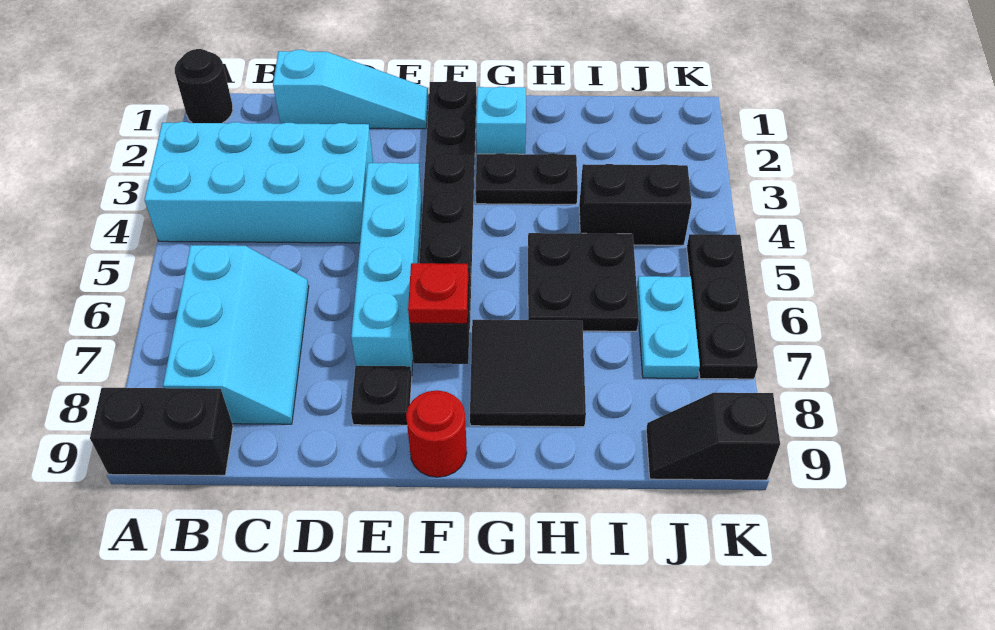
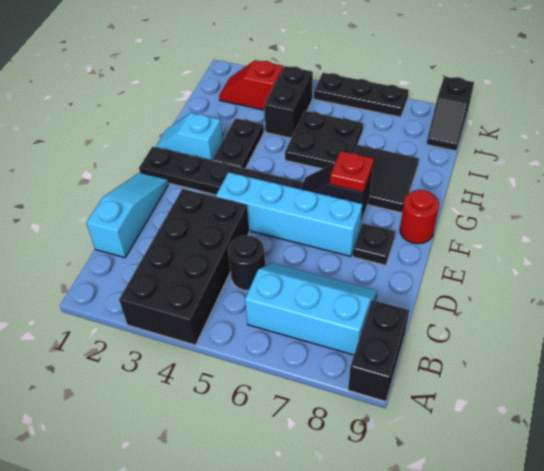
black 1x1 round brick [175,49,233,123] -> black 1x1 round brick moved to [228,236,265,291]
cyan 2x4 brick [144,122,373,243] -> black 2x4 brick [119,189,249,345]
none -> red 1x2 slope [219,60,283,110]
cyan 1x2 plate [637,276,700,378] -> none

